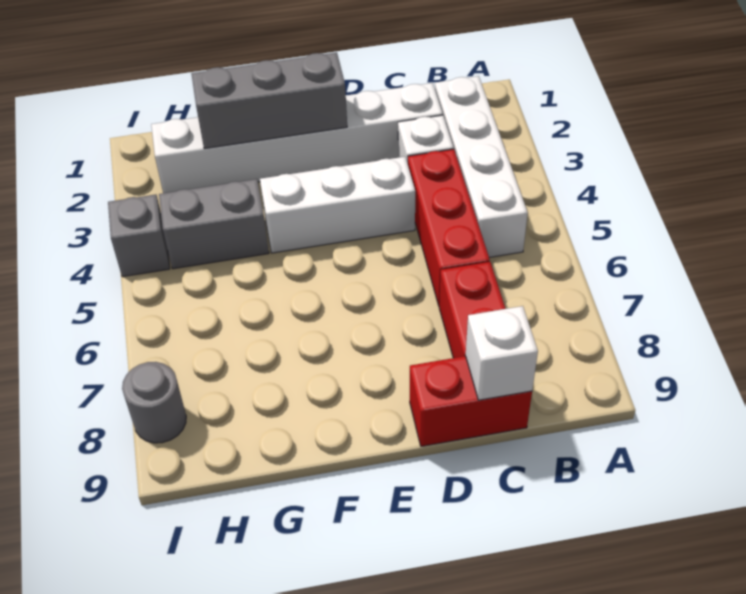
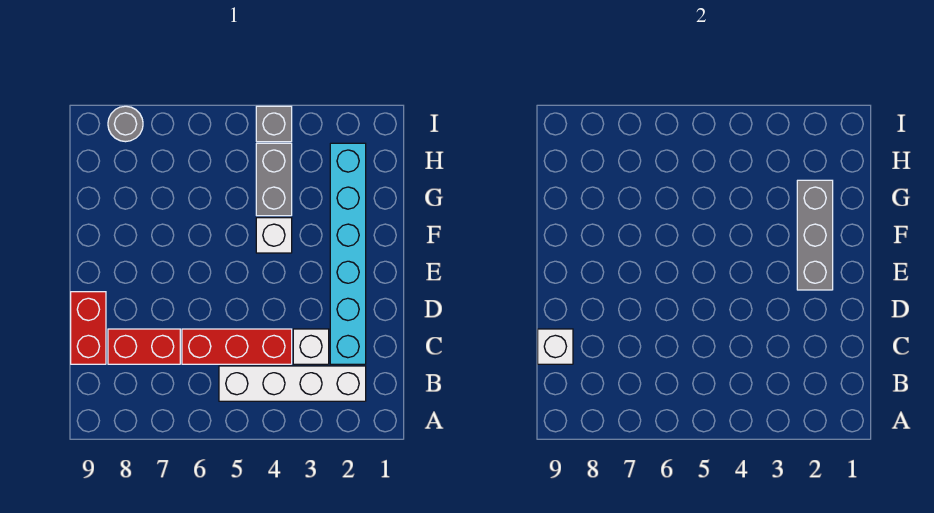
white 1x6 brick [151,83,443,193] -> cyan 1x6 brick [330,143,366,364]
white 1x3 brick [260,157,415,253] -> white 1x1 brick [256,218,292,253]

